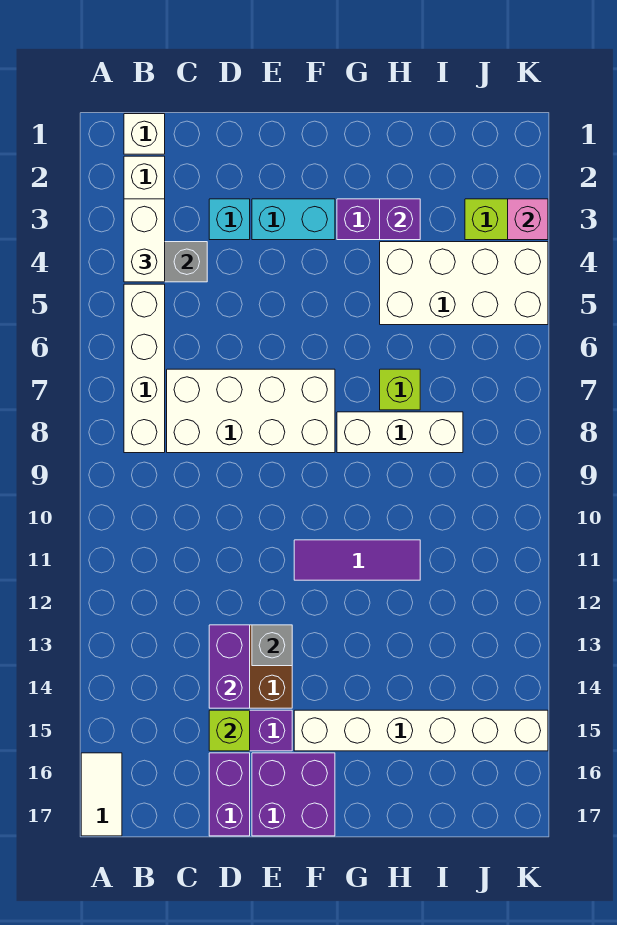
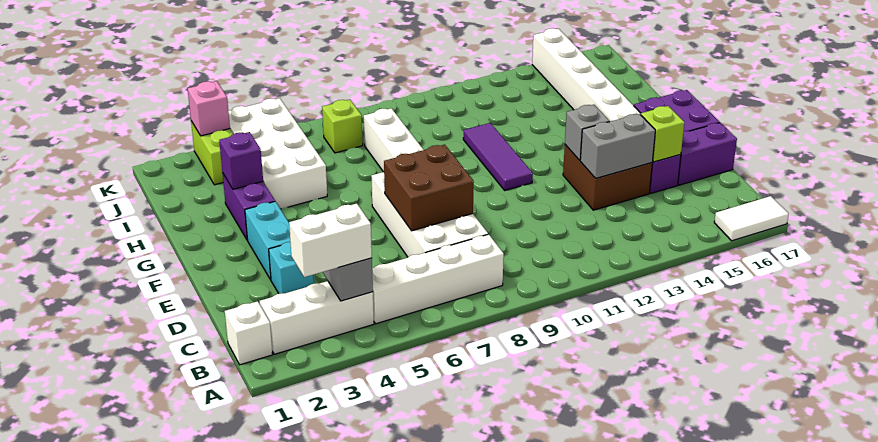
none -> brown 2x2 brick [384,145,474,231]
purple 1x2 brick [209,625,250,708] -> grey 1x2 brick [580,114,655,178]
lime 1x1 brick [380,369,420,410] -> lime 1x1 brick moved to [322,100,363,153]

